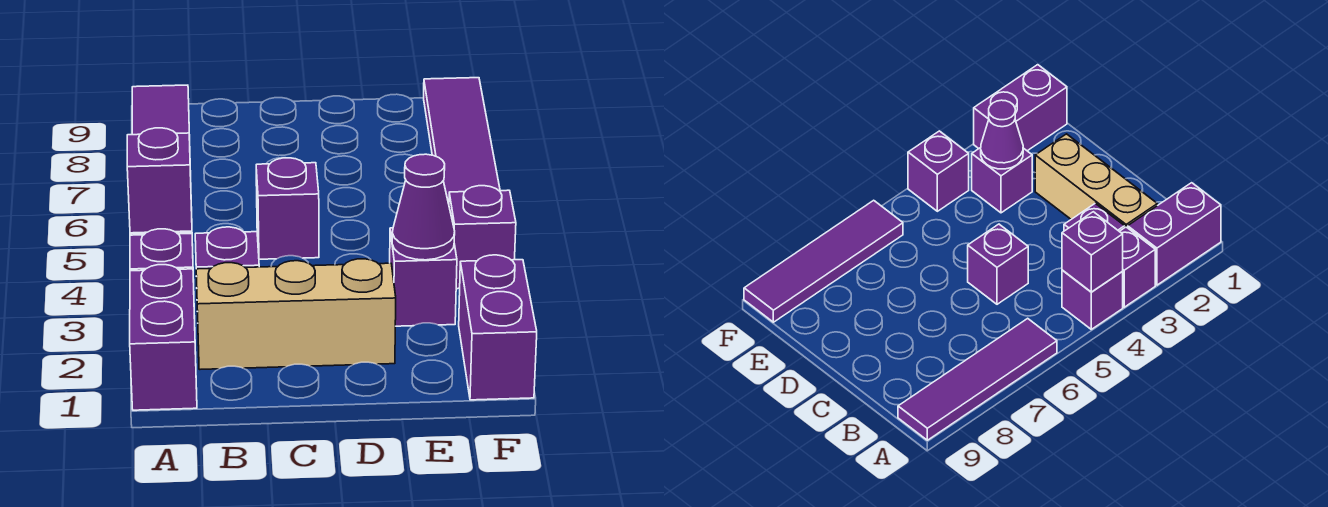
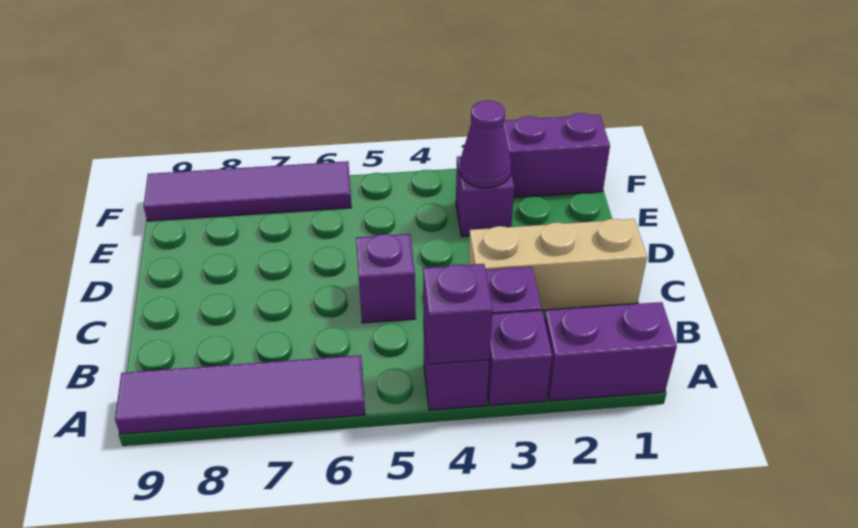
tan 1x3 brick [196,259,396,369] -> tan 1x3 brick turned to [468,219,647,310]
purple 1x1 brick [449,186,516,289] -> none

